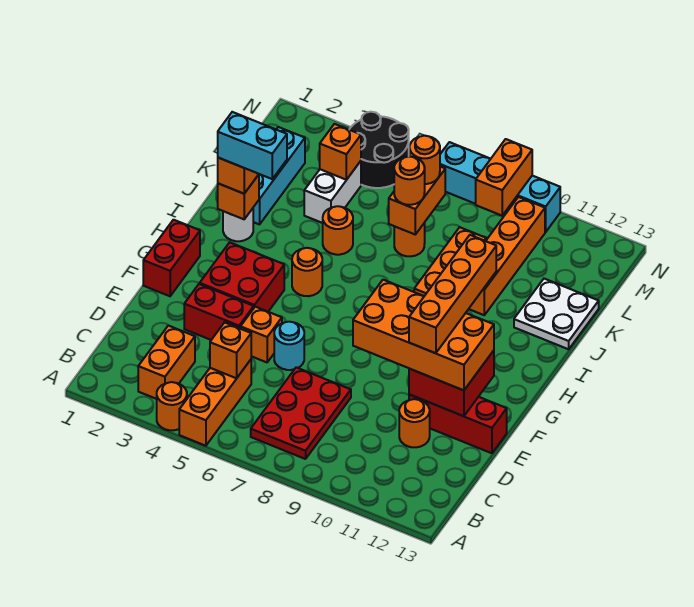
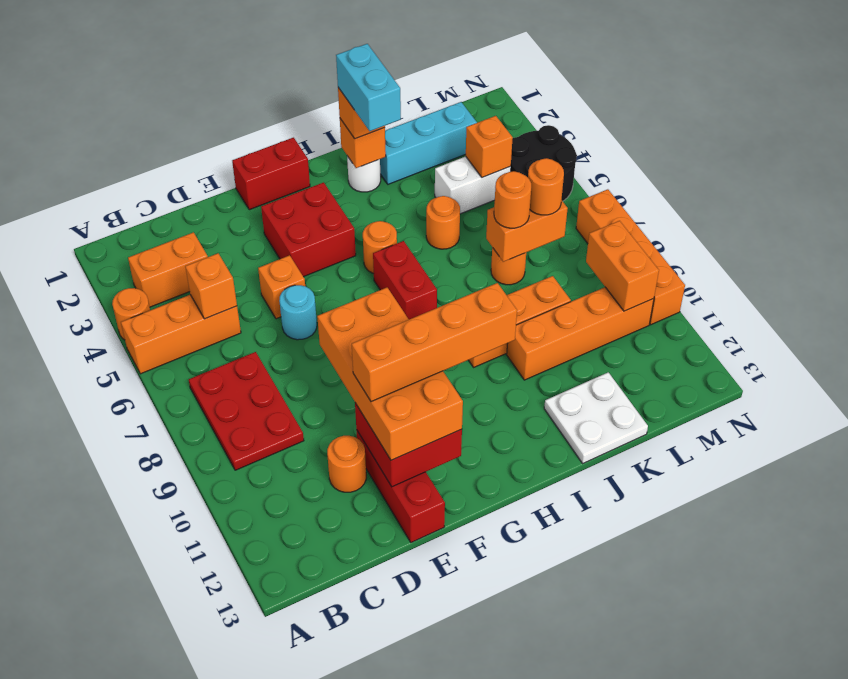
red 2x3 plate [251,367,351,459] -> red 2x3 plate turned to [189,352,304,470]
red 1x2 brick [184,284,254,340] -> red 1x2 brick moved to [373,241,437,319]
orange 1x2 brick [476,139,532,216] -> orange 1x2 brick turned to [586,221,659,311]
cyan 1x4 brick [440,142,560,232] -> orange 1x4 brick [576,189,685,325]

